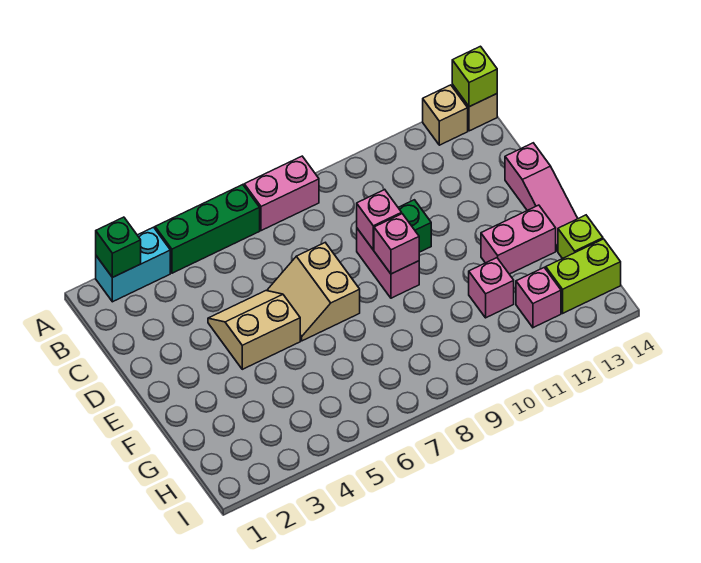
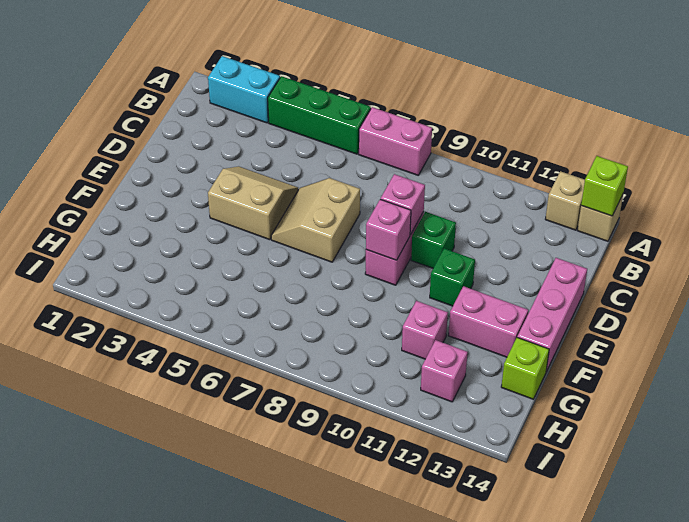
green 1x1 brick [96,217,141,278] -> green 1x1 brick moved to [430,249,475,306]
pink 1x3 slope [505,143,578,251] -> pink 1x3 brick [517,258,587,372]
lime 1x2 brick [546,239,621,313] -> none

